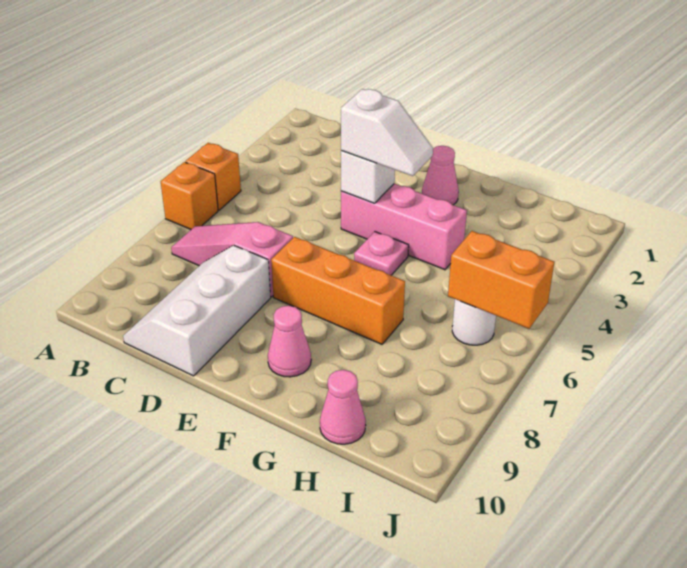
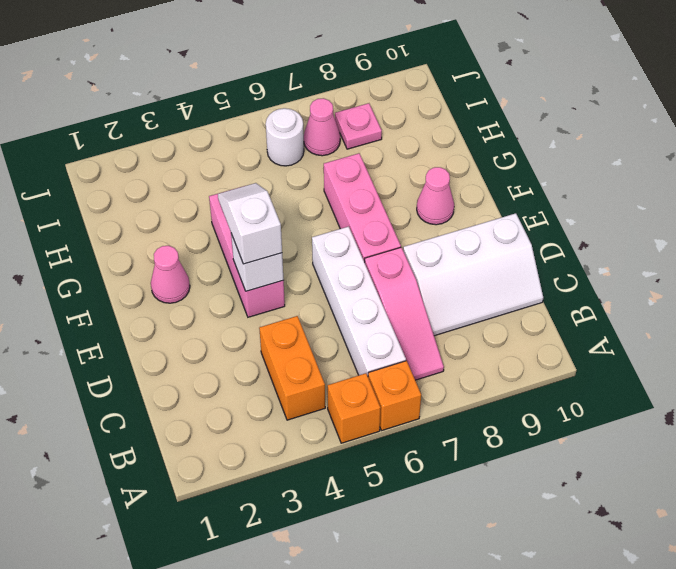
none -> white 1x4 brick [312,226,406,376]
orange 1x3 brick [271,237,405,344] -> pink 1x3 brick [323,153,401,262]
pink 1x1 plate [354,232,409,275] -> pink 1x1 plate moved to [335,103,382,149]
pink 1x1 cone [320,370,366,444] -> pink 1x1 cone moved to [304,98,340,156]
orange 1x2 brick [448,231,554,329] -> orange 1x2 brick moved to [259,316,325,420]

